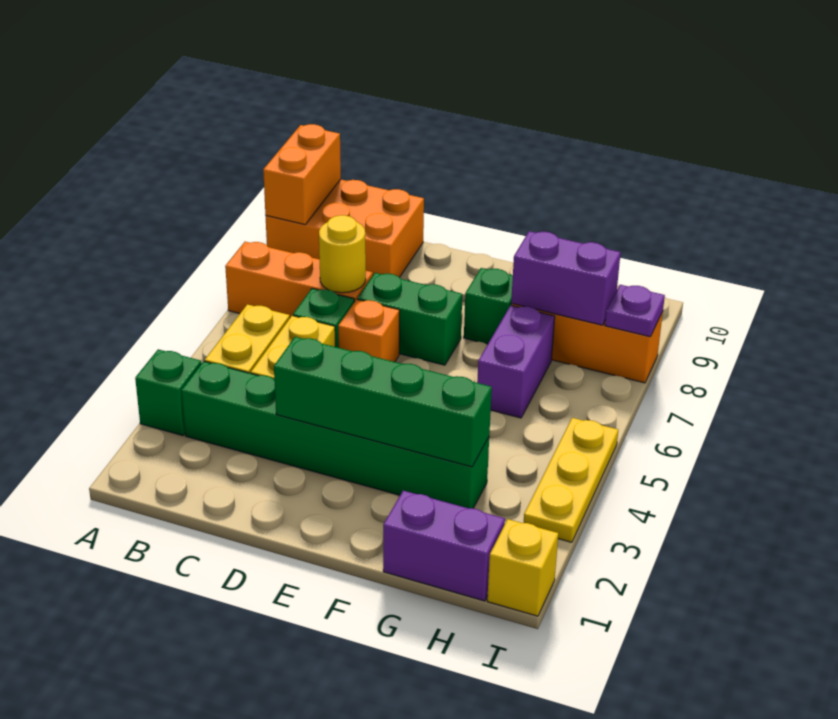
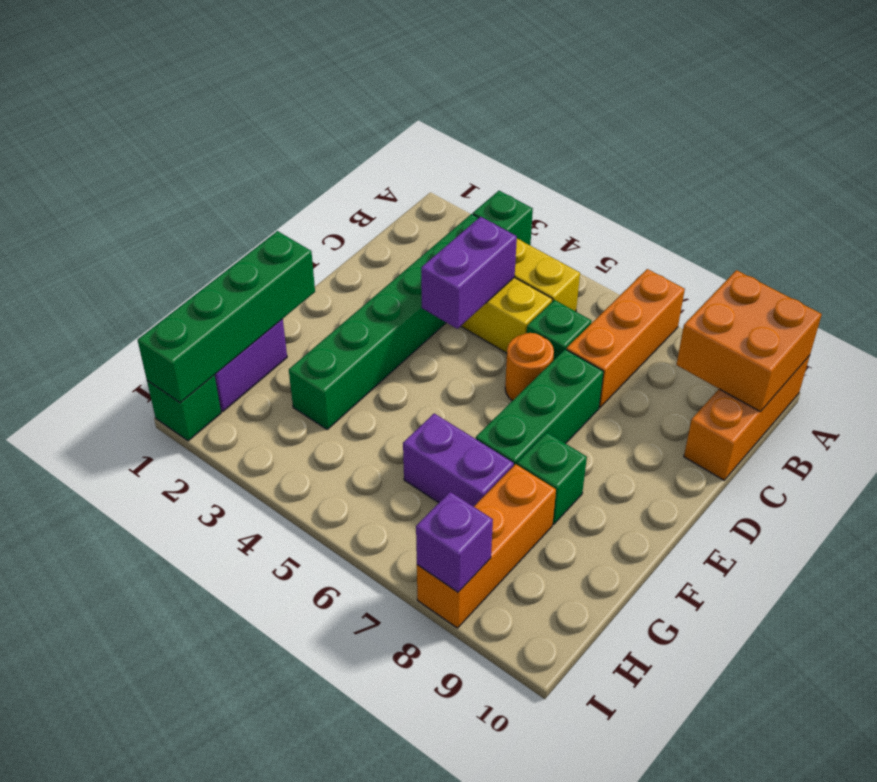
orange 2x3 brick [266,179,424,277] -> orange 1x3 brick [684,355,810,480]
orange 1x2 brick [263,124,341,225] -> orange 2x2 brick [676,270,822,412]
yellow 1x1 round brick [319,215,366,293] -> none
green 1x4 brick [274,337,492,467] -> green 1x4 brick moved to [138,231,315,403]
orange 1x1 brick [338,299,400,362] -> orange 1x1 round brick [505,333,554,401]
green 1x2 brick [357,273,462,365] -> green 1x3 brick [476,349,604,466]
purple 1x2 brick [511,231,621,325] -> purple 1x2 brick moved to [421,217,517,329]
yellow 1x1 brick [487,519,558,616] -> green 1x1 brick [147,375,221,441]
yellow 1x3 plate [524,418,618,542] -> none
purple 1x1 plate [605,285,665,337] -> purple 1x1 brick [416,492,493,592]

